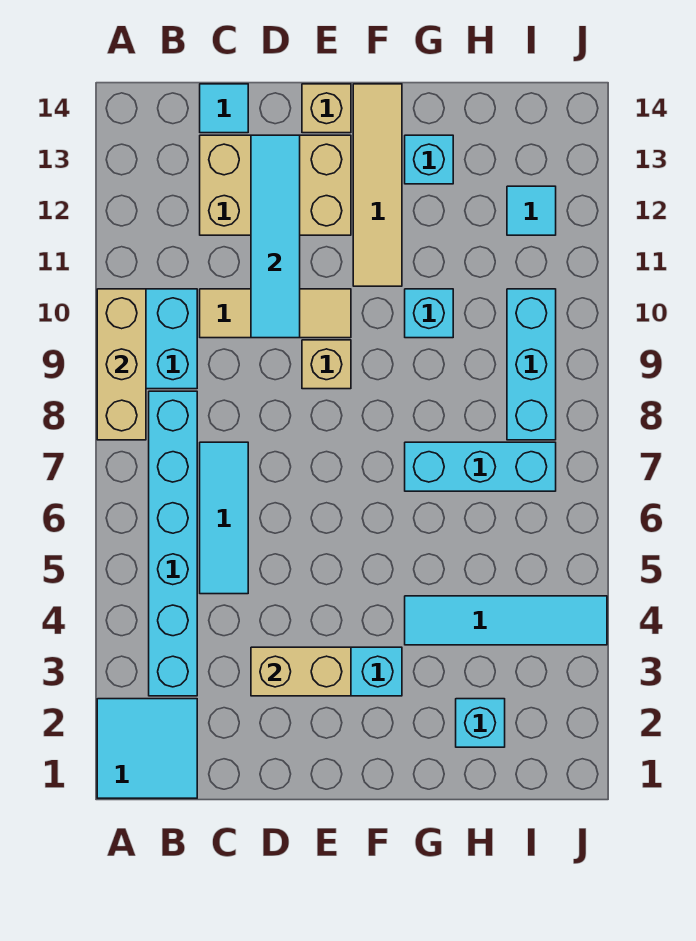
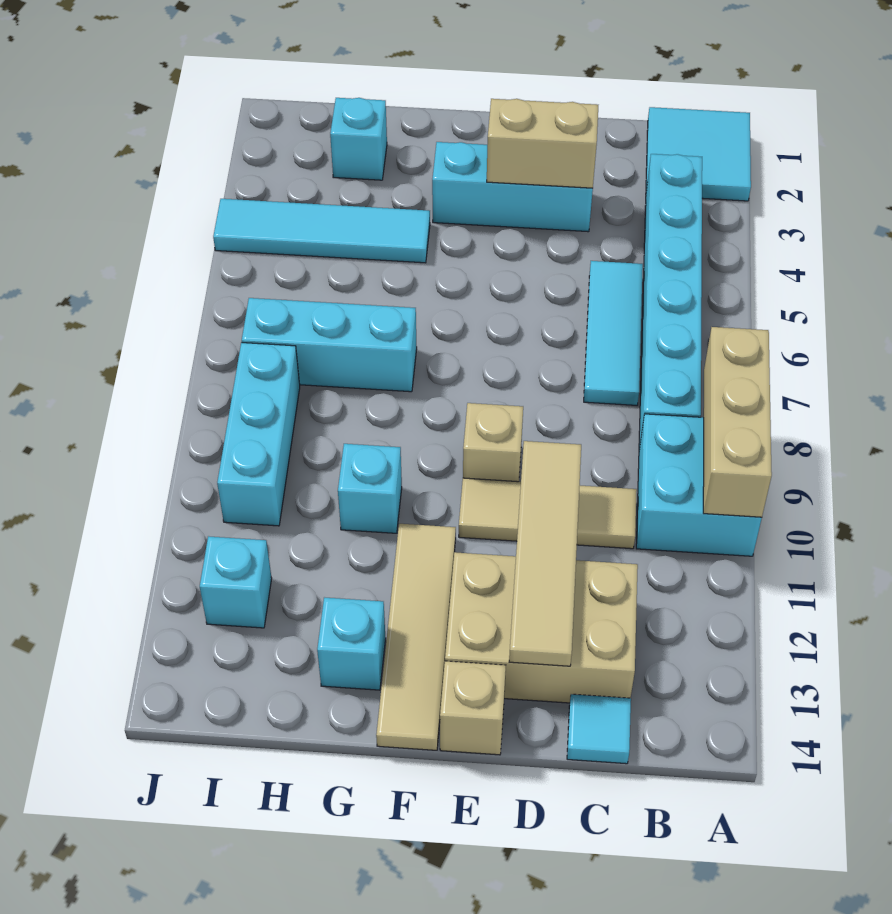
cyan 1x4 tile [251,135,300,338] -> tan 1x4 tile [509,441,581,666]
cyan 1x1 tile [507,186,556,235] -> cyan 1x1 brick [200,536,272,628]

